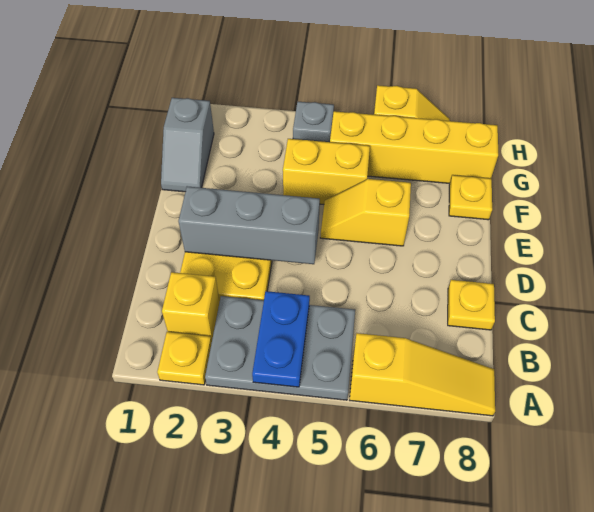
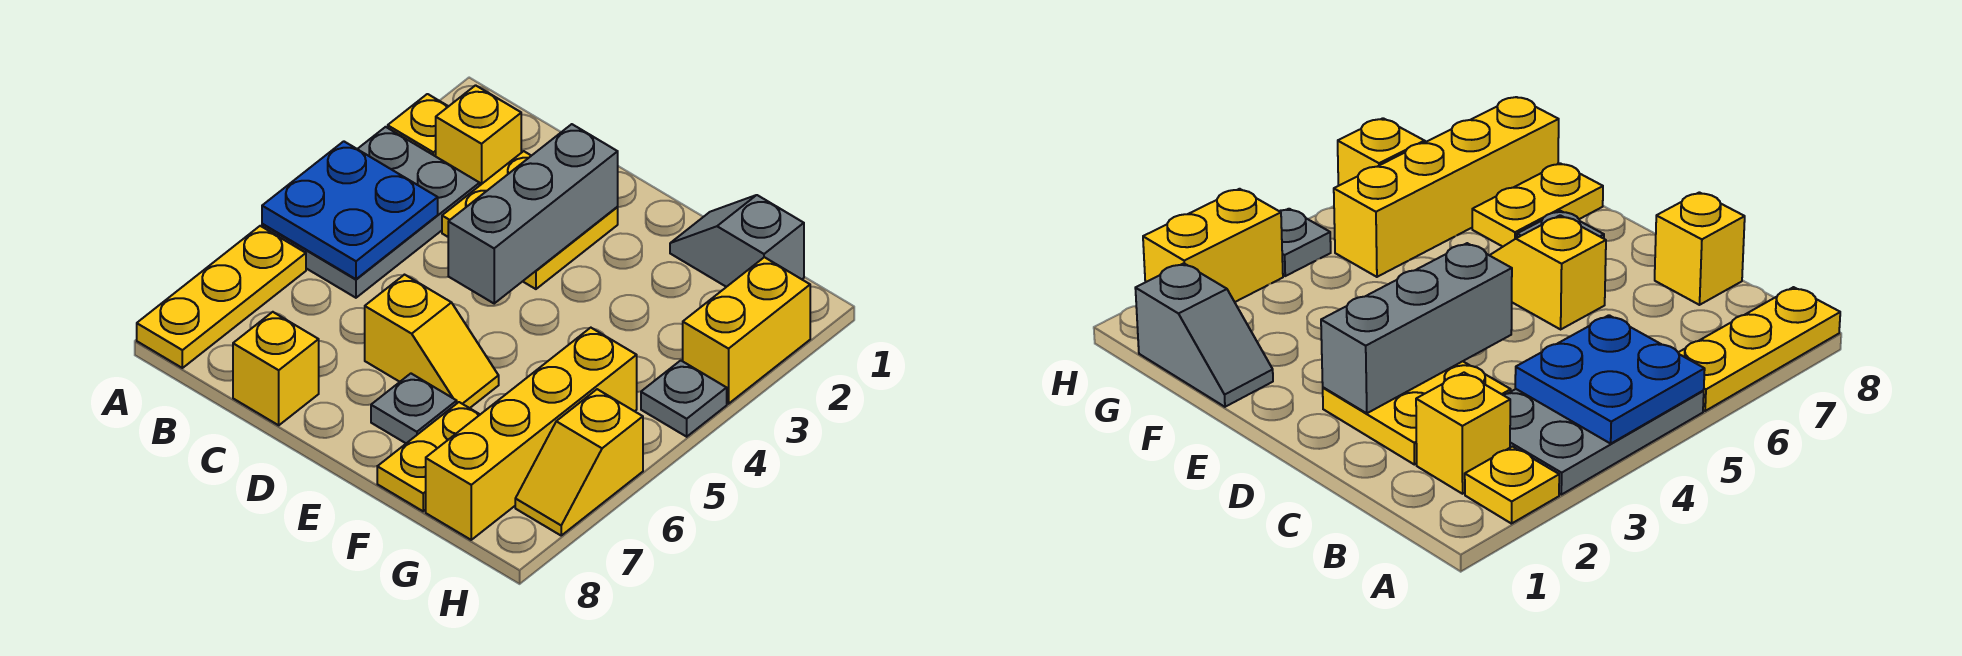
blue 1x2 plate [252,291,310,387] -> blue 2x2 plate [262,141,438,279]
yellow 1x3 slope [350,333,495,416] -> yellow 1x3 plate [137,226,306,368]
yellow 1x1 plate [448,280,495,330] -> yellow 1x1 brick [233,312,319,425]
yellow 1x2 slope [320,179,411,246] -> yellow 1x2 slope turned to [365,275,499,408]
none -> grey 1x1 plate [371,374,457,443]
yellow 1x2 brick [283,139,370,204] -> yellow 1x2 brick moved to [683,257,810,404]
yellow 1x1 plate [449,175,492,220] -> yellow 1x2 plate [377,402,480,511]

